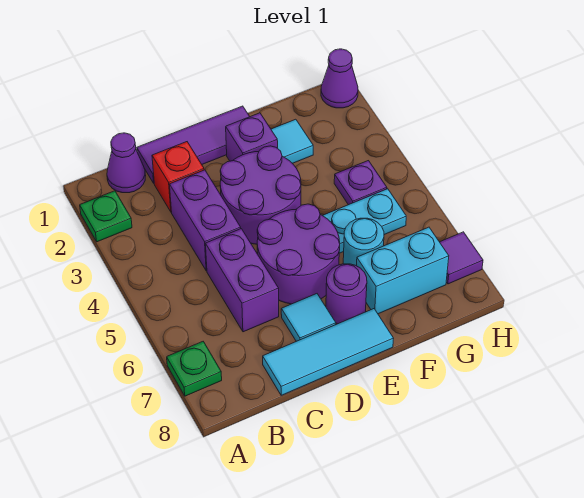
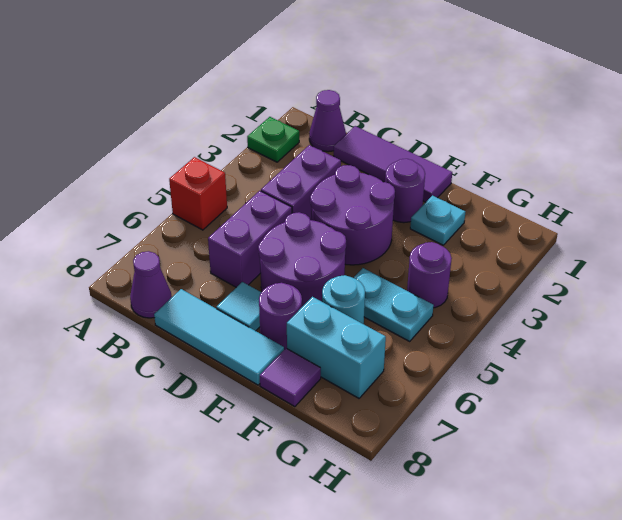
green 1x1 plate [167,342,222,396] -> none
red 1x1 brick [152,142,204,212] -> red 1x1 brick moved to [169,157,227,230]
purple 1x1 brick [226,113,278,161] -> purple 1x1 round brick [385,159,425,223]
cyan 1x1 tile [271,119,313,163] -> cyan 1x1 plate [410,196,465,245]
purple 1x1 plate [334,161,387,205] -> purple 1x1 round brick [407,242,452,308]
purple 1x1 cone [321,49,358,108] -> purple 1x1 cone moved to [130,251,172,318]
purple 1x1 tile [440,232,483,284] -> purple 1x1 tile moved to [260,348,321,407]

